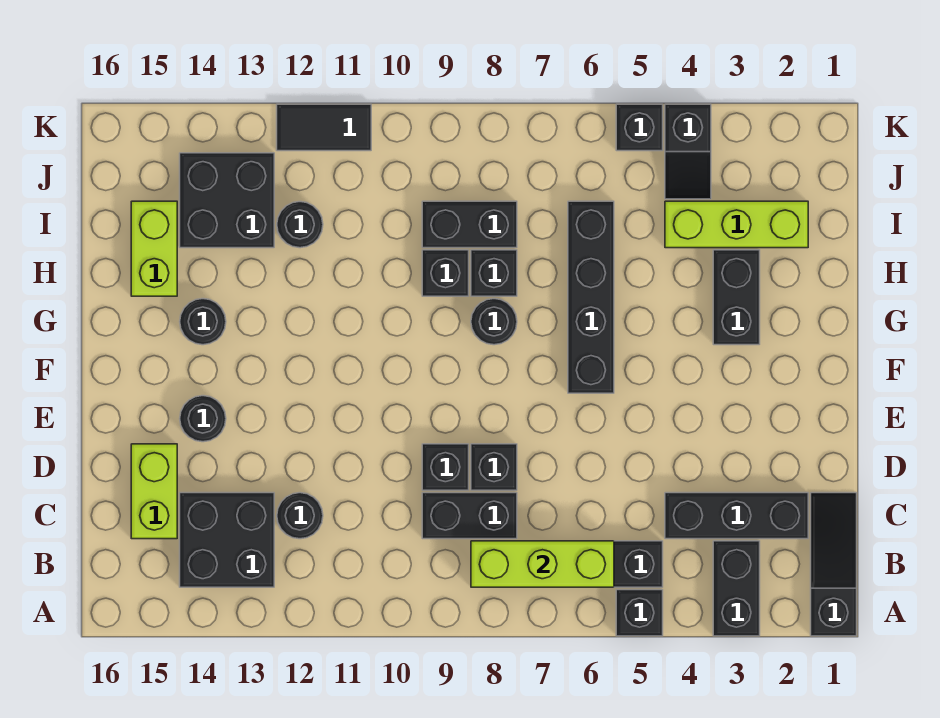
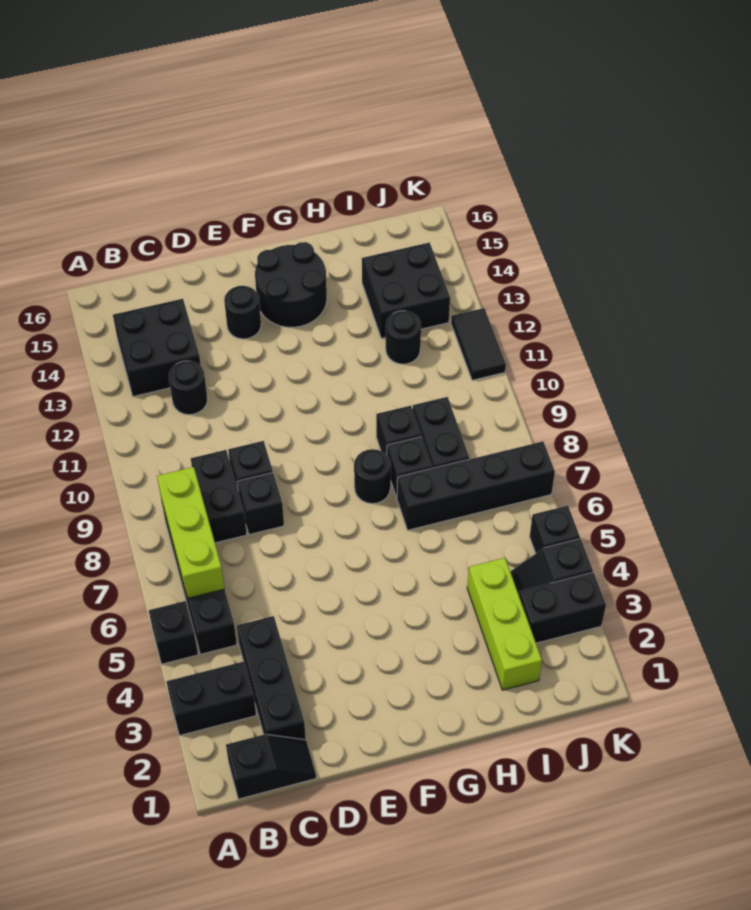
black 1x3 slope [811,493,857,636] -> black 1x2 slope [226,734,316,799]
lime 1x2 brick [131,444,177,539] -> none
black 1x4 brick [568,201,614,393] -> black 1x4 brick moved to [397,442,555,530]
black 1x2 brick [713,250,760,345] -> black 1x2 brick moved to [519,573,606,643]
black 1x1 round brick [180,299,226,345] -> black 2x2 round brick [255,242,327,327]
lime 1x2 brick [131,201,177,296] -> none

